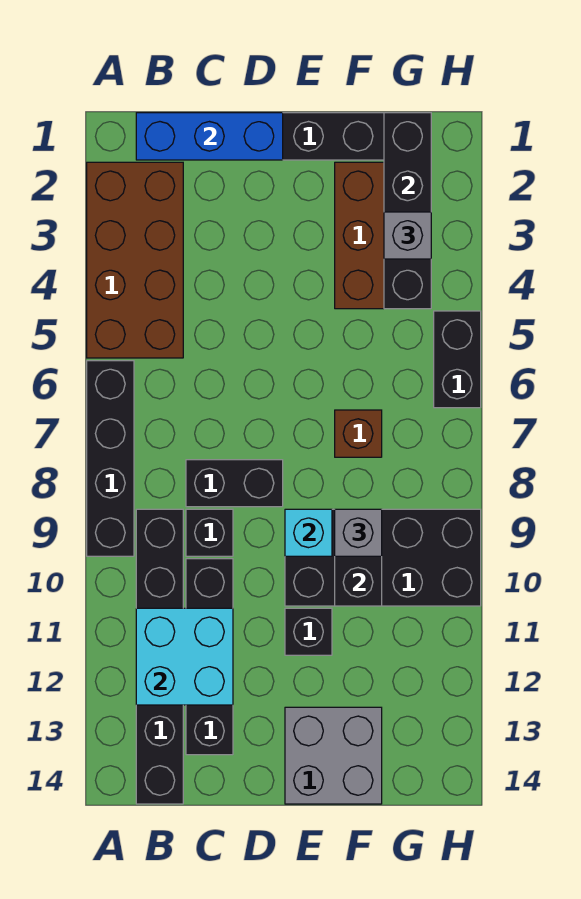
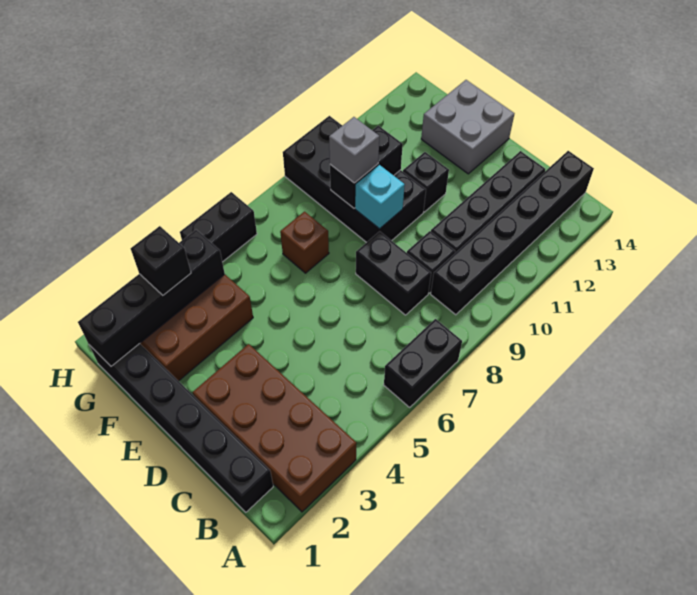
brown 2x4 brick [87,162,183,358] -> brown 2x4 brick turned to [193,344,356,512]
black 1x4 brick [87,361,134,556] -> black 1x2 brick [384,319,462,407]
blue 1x3 brick [136,113,283,160] -> none
cyan 2x2 brick [136,608,233,705] -> none
grey 1x1 brick [384,212,431,259] -> black 1x1 brick [131,226,191,295]

